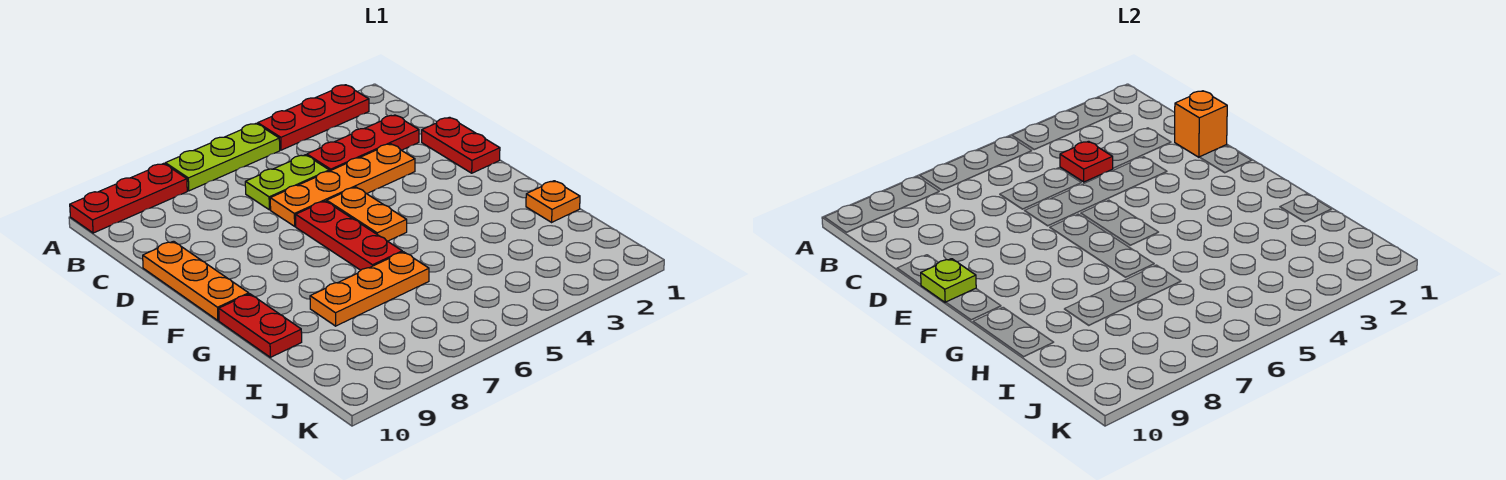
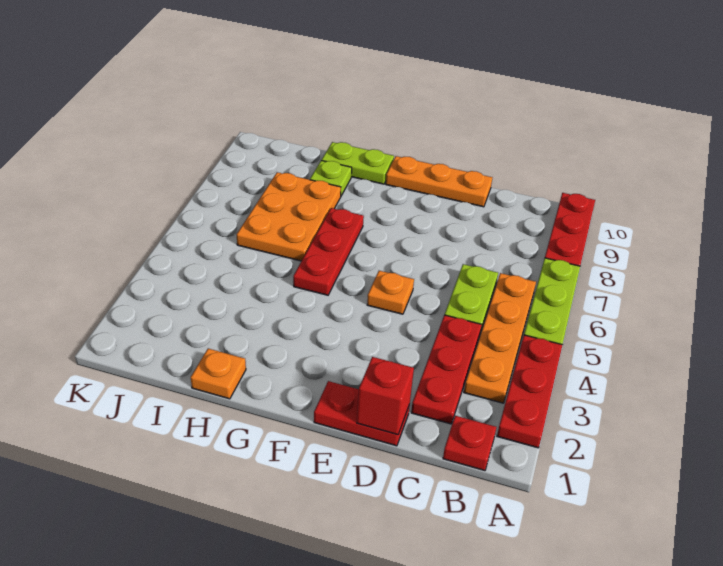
red 1x1 plate [1060,141,1113,182] -> red 1x1 plate moved to [443,416,496,471]
orange 1x1 brick [1175,91,1227,157] -> red 1x1 brick [357,357,414,435]
orange 1x4 plate [270,144,415,226] -> orange 1x4 plate moved to [464,273,536,403]
orange 1x2 plate [327,187,407,241] -> orange 1x1 plate [367,271,414,314]
red 1x3 plate [296,201,402,270] -> red 1x3 plate turned to [293,208,364,295]
lime 1x1 plate [921,259,976,302] -> lime 1x1 plate moved to [310,160,352,196]
red 1x2 plate [219,294,302,357] -> lime 1x2 plate [322,142,394,184]
orange 1x3 plate [310,252,429,326] -> orange 2x3 plate [237,172,341,261]

